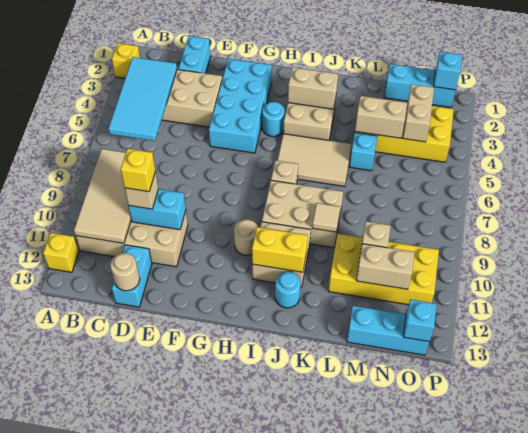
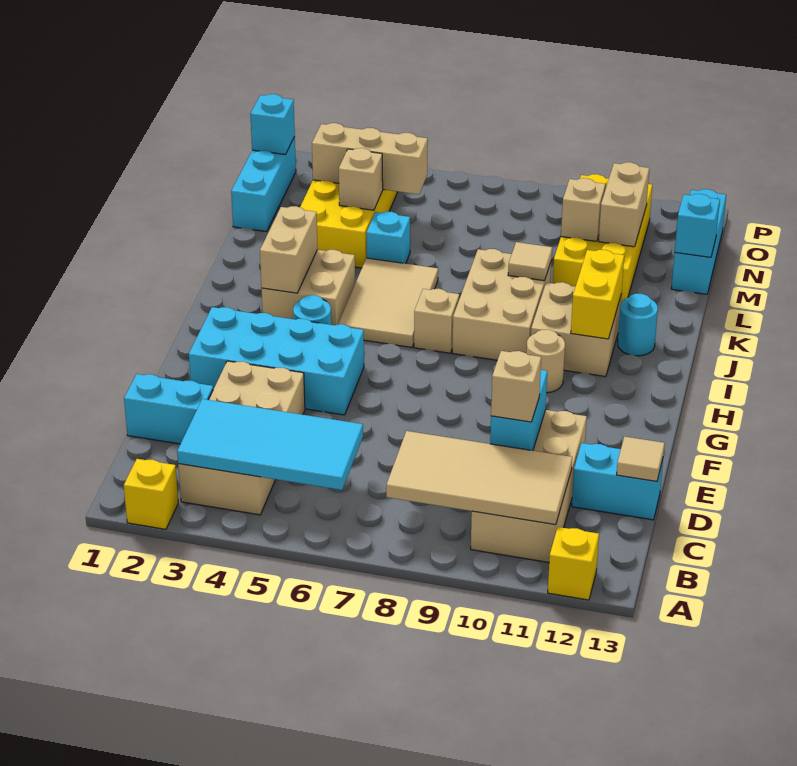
yellow 1x1 brick [121,149,155,192] -> none
tan 1x1 round brick [110,253,140,291] -> tan 1x1 tile [617,437,665,481]
tan 1x2 brick [355,96,407,138] -> tan 1x1 brick [339,148,383,210]
tan 1x2 brick [403,84,434,142] -> tan 1x3 brick [312,123,428,194]
cyan 1x1 brick [403,299,437,341] -> cyan 1x1 brick moved to [675,194,720,257]

